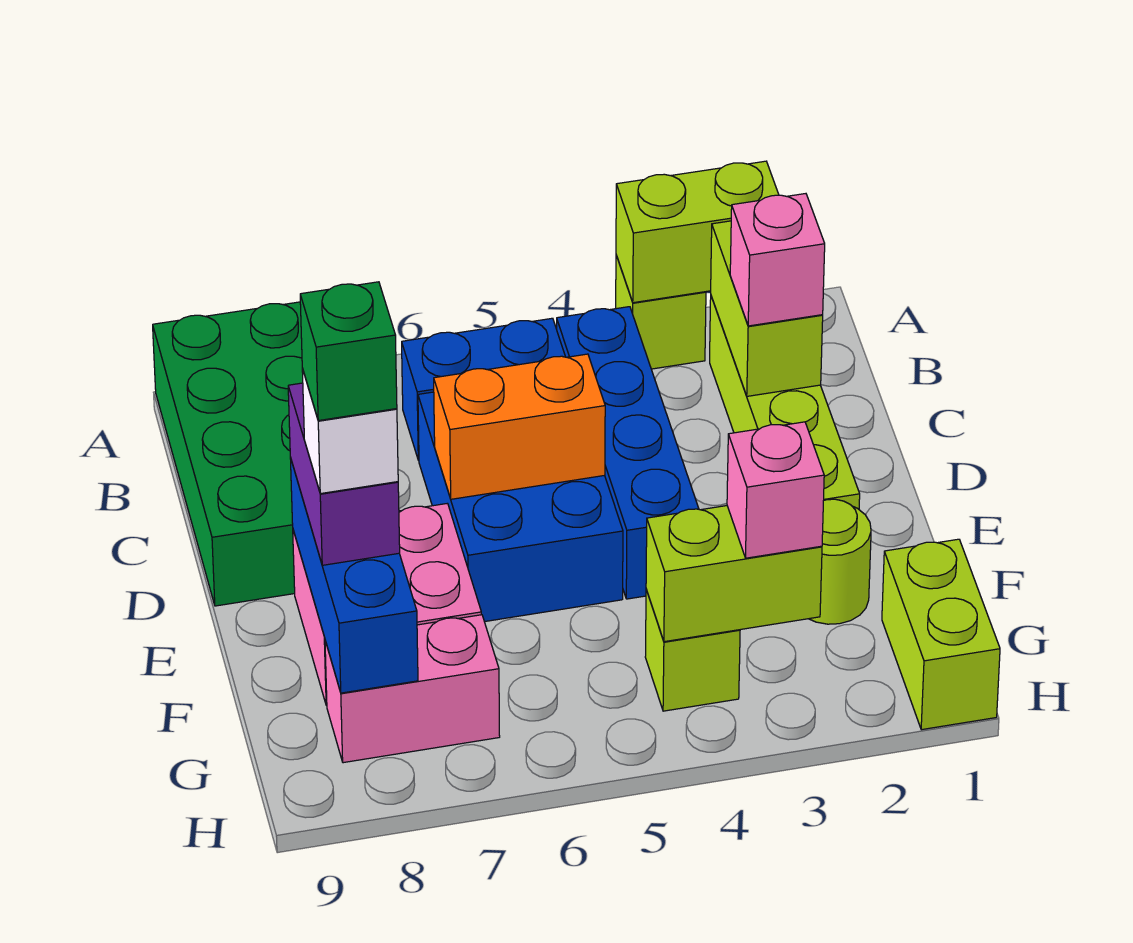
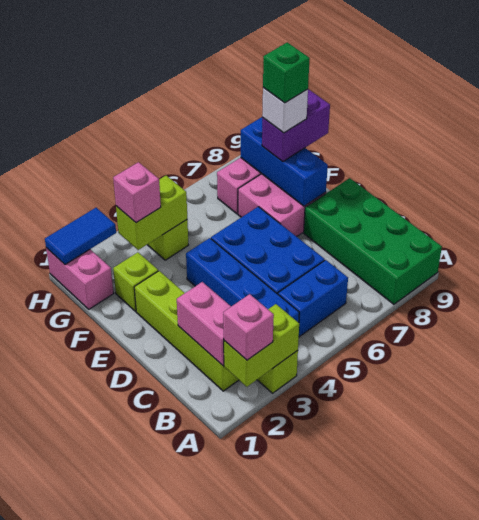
lime 1x2 brick [711,221,823,396] -> pink 1x2 brick [177,282,231,365]
pink 1x1 brick [730,194,825,326] -> pink 1x1 brick moved to [223,294,274,360]
orange 1x2 brick [434,354,605,499] -> none
purple 1x2 brick [288,383,400,565] -> purple 1x2 brick turned to [262,89,330,162]
lime 1x1 round brick [810,499,871,624] -> lime 1x1 brick [113,252,158,311]
lime 1x2 brick [882,539,1000,730] -> pink 1x2 brick [46,248,114,309]
none -> blue 1x2 tile [45,208,116,264]

